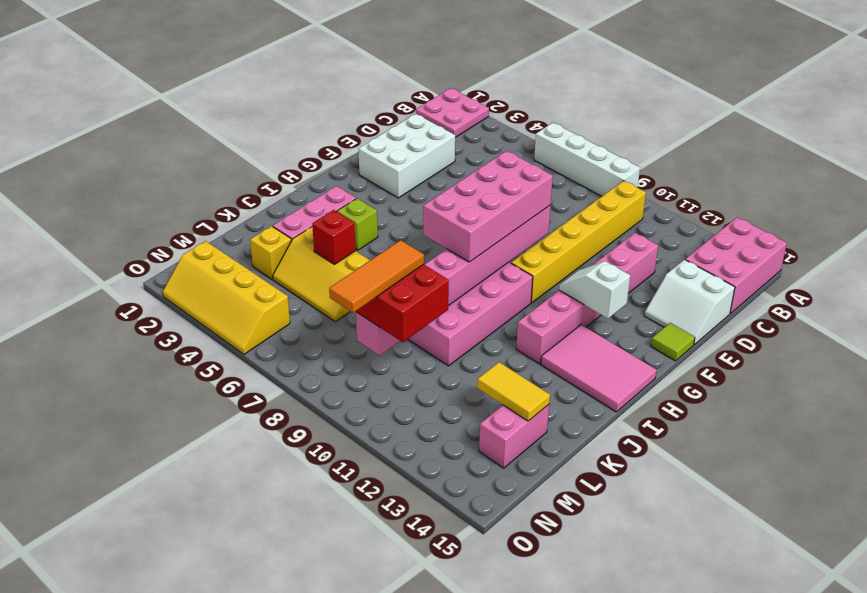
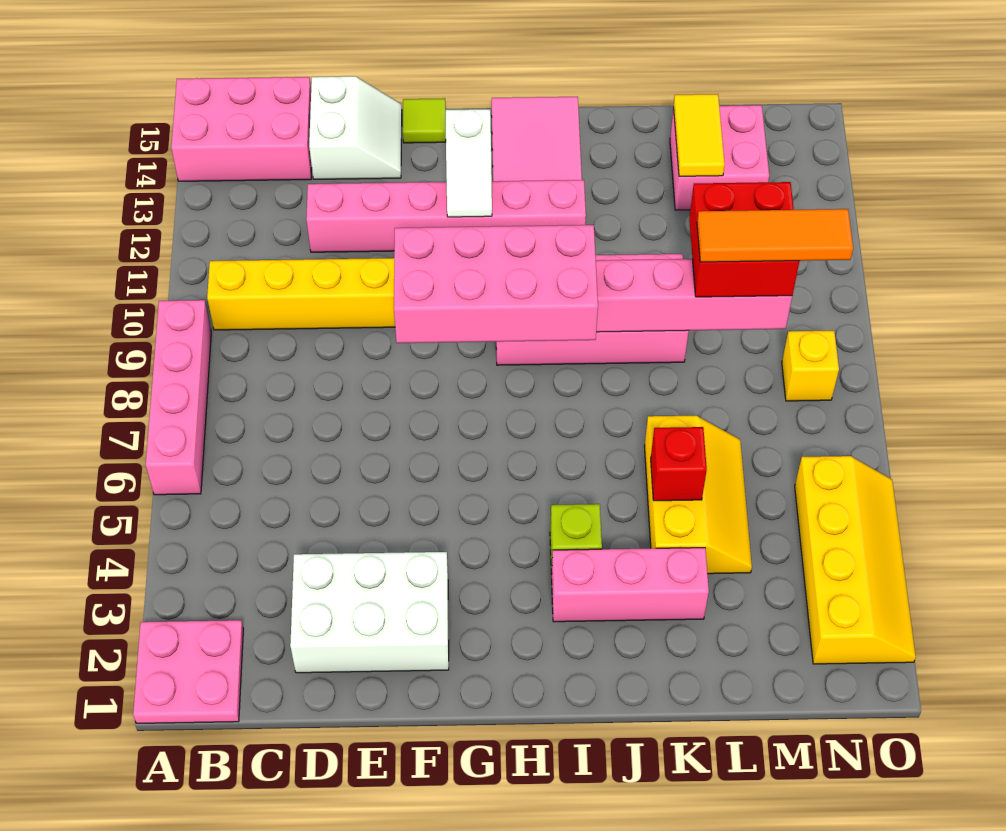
white 1x4 brick [534,123,640,196] -> pink 1x4 brick [146,300,211,495]
yellow 1x1 brick [250,226,291,279] -> yellow 1x1 brick moved to [782,331,839,401]
pink 1x2 brick [479,405,549,468] -> pink 2x2 brick [670,105,769,210]

